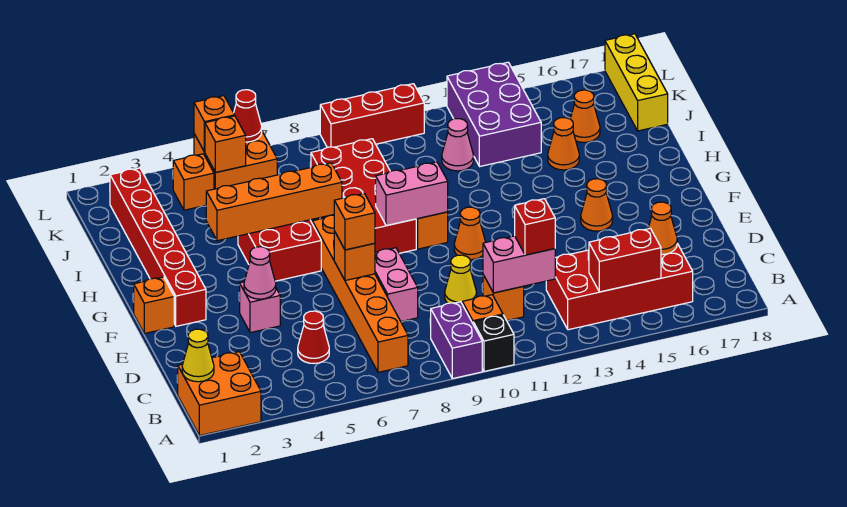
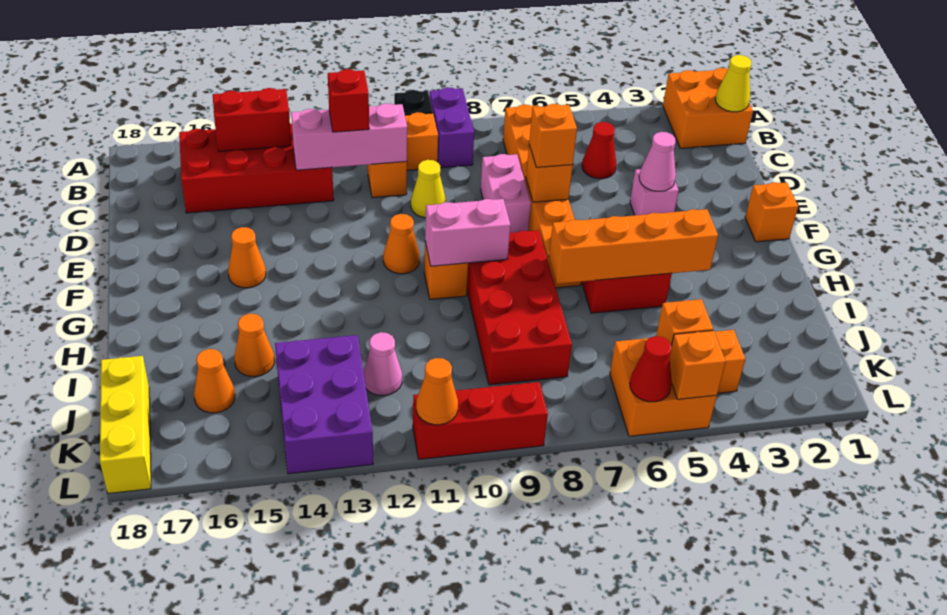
pink 1x2 brick [483,236,555,293] -> pink 1x3 brick [291,103,407,170]
orange 1x1 cone [648,202,677,255] -> orange 1x1 cone moved to [416,358,458,425]
red 1x6 brick [110,168,206,326] -> none

